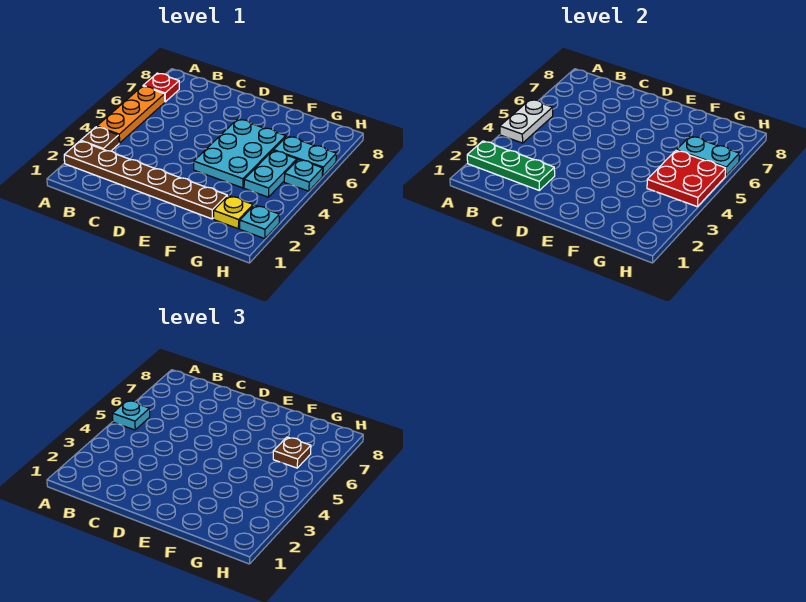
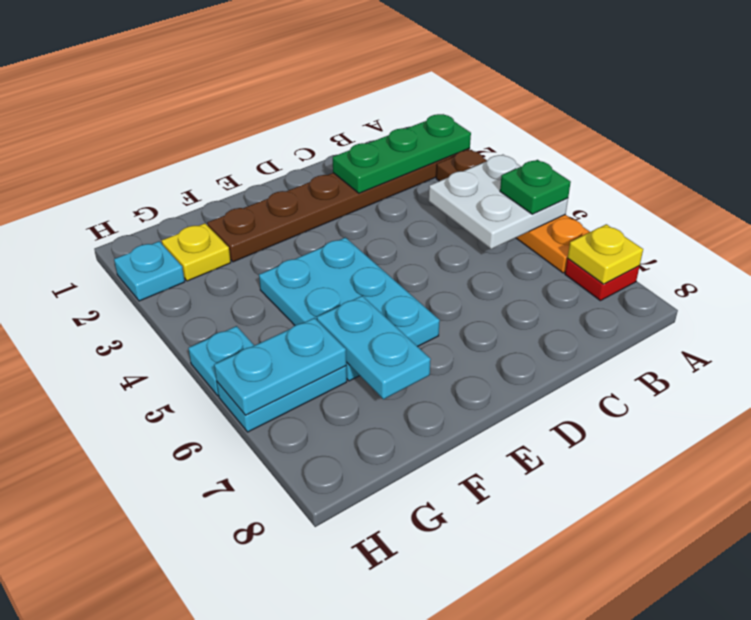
white 1x2 plate [500,99,553,143] -> white 2x2 plate [429,155,568,249]
cyan 1x1 plate [113,400,150,430] -> green 1x1 plate [500,160,571,214]
none -> yellow 1x1 plate [568,224,643,284]
cyan 1x2 plate [244,151,297,197] -> cyan 1x2 plate moved to [317,296,431,399]
red 2x2 plate [647,151,726,207] -> none
brown 1x1 plate [273,437,311,468] -> none

